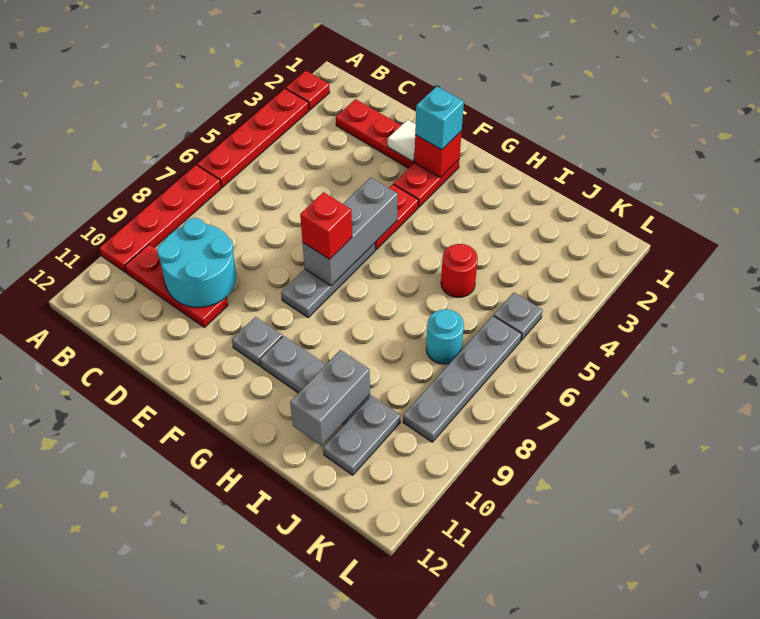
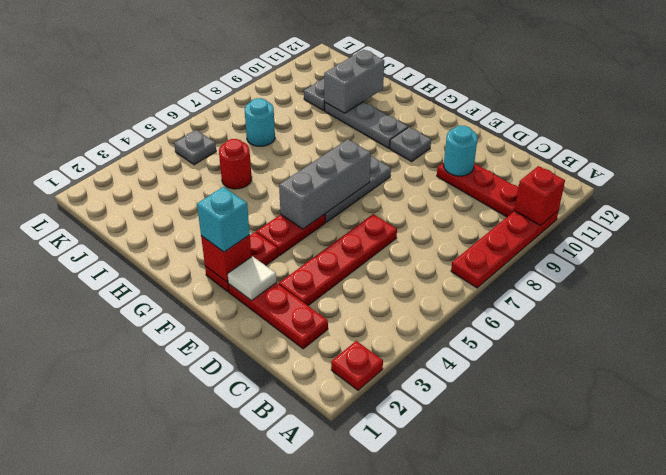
red 1x4 plate [197,89,309,187] -> red 1x4 plate moved to [279,214,397,306]
cyan 2x2 round brick [157,218,236,307] -> cyan 1x1 round brick [444,126,478,176]
red 1x1 brick [300,192,352,259] -> red 1x1 brick moved to [515,166,565,225]
grey 1x4 plate [403,316,522,442] -> none

